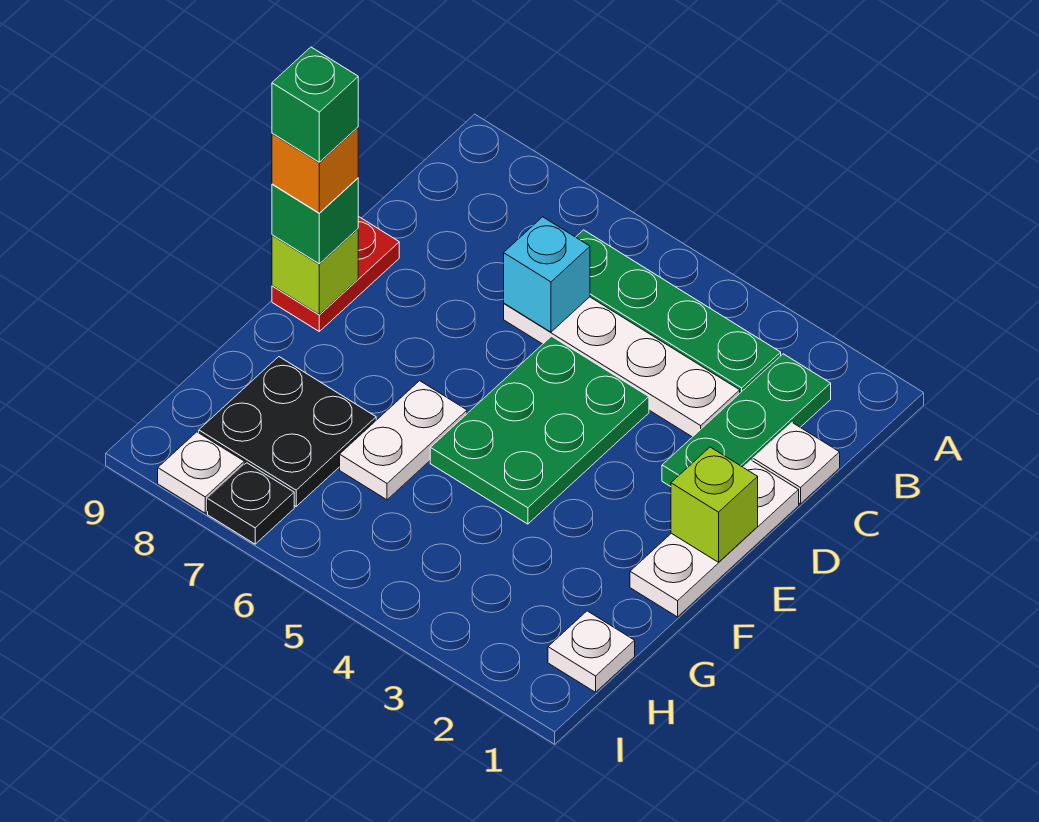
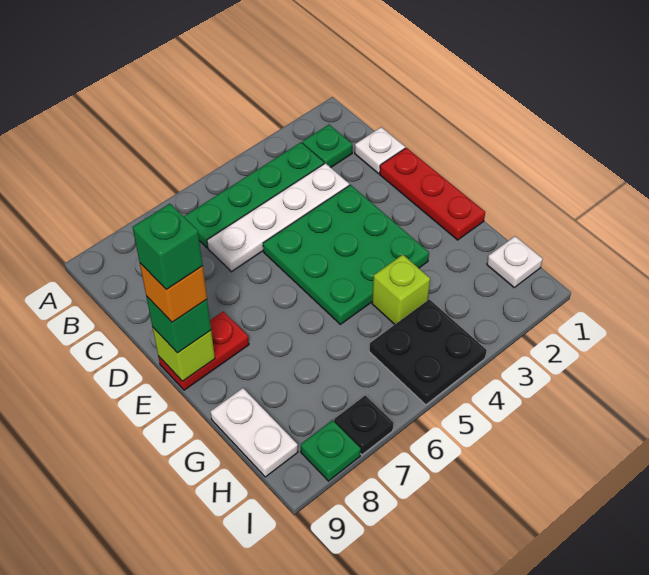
green 1x3 plate [662,354,831,487] -> green 1x1 plate [302,125,352,167]
cyan 1x1 brick [504,217,590,332] -> none
white 1x3 plate [630,460,799,617] -> red 1x3 plate [380,148,485,240]
green 2x3 plate [430,336,649,524] -> green 3x3 plate [263,185,429,324]
red 1x2 plate [272,216,399,331] -> red 1x2 plate turned to [158,311,249,390]
lime 1x1 brick [671,447,758,562] -> lime 1x1 brick moved to [372,255,430,324]
white 1x2 plate [340,381,467,500] -> white 1x2 plate moved to [210,388,298,477]
black 2x2 plate [199,357,376,506] -> black 2x2 plate moved to [369,299,487,405]
white 1x1 plate [158,432,244,513] -> green 1x1 plate [301,420,361,481]

